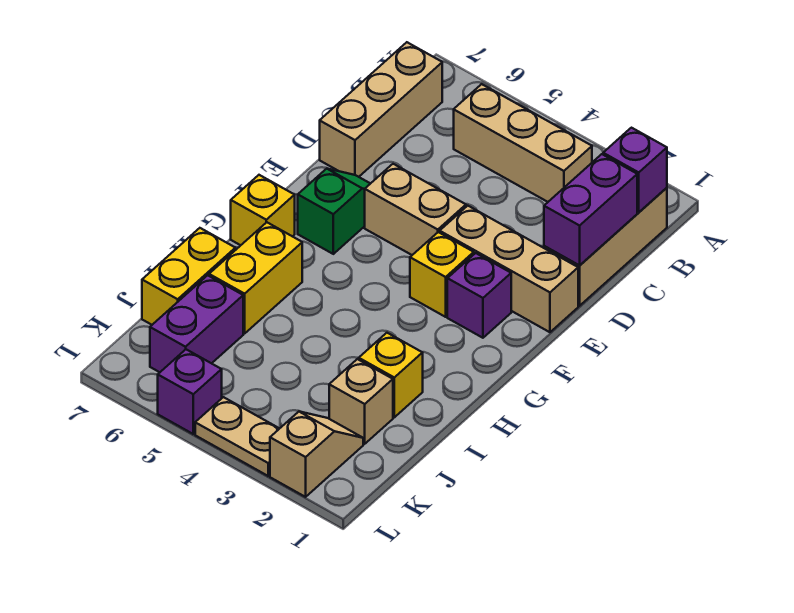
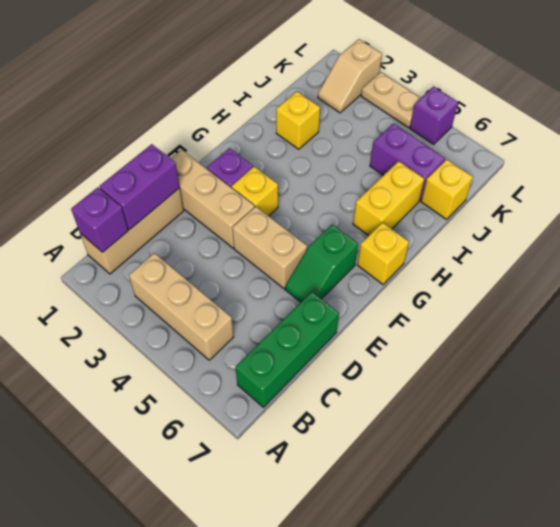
tan 1x3 brick [320,42,442,177] -> green 1x3 brick [235,292,339,407]
yellow 1x2 brick [142,228,235,325] -> yellow 1x1 brick [421,159,473,219]
tan 1x1 brick [329,359,393,444] -> none
purple 1x2 brick [150,275,243,372] -> purple 1x2 brick turned to [370,124,445,201]

